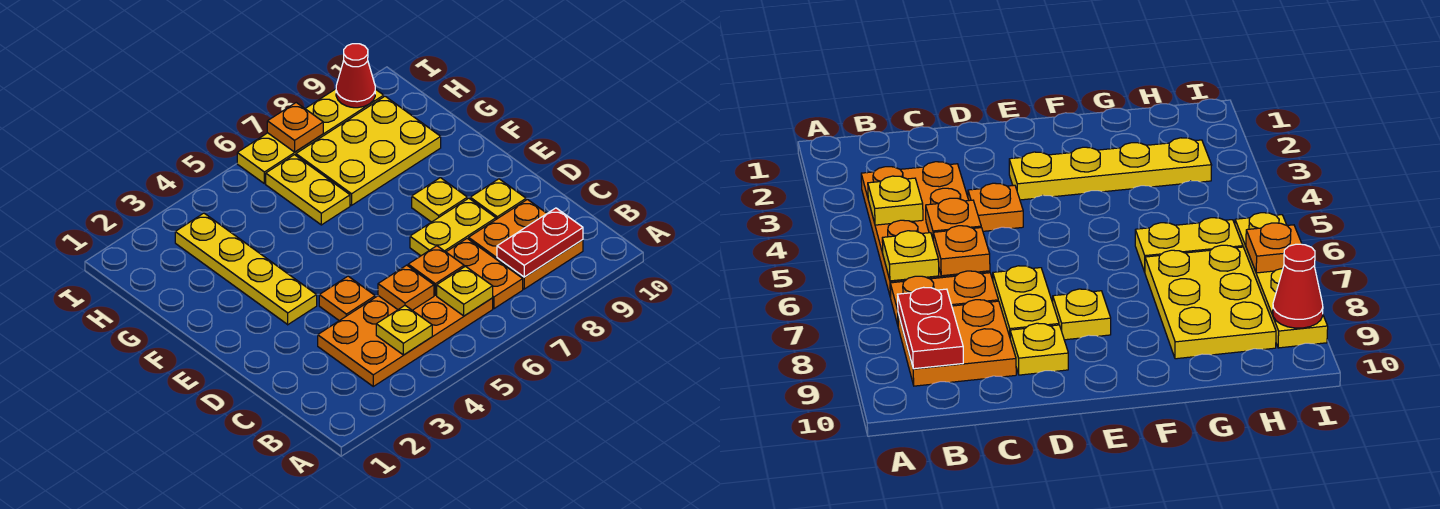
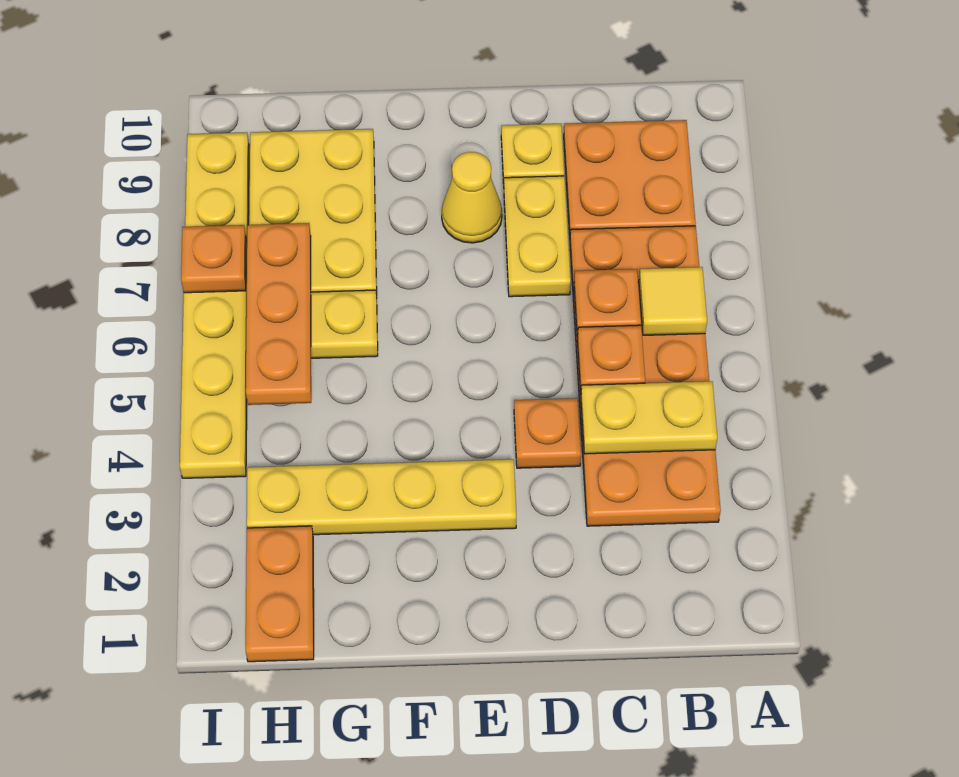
yellow 1x1 plate [376,306,432,355] -> yellow 1x2 plate [581,381,717,454]
yellow 1x1 plate [437,266,493,316] -> yellow 1x1 tile [639,267,707,335]
red 1x2 plate [497,208,583,277] -> none
yellow 1x1 plate [412,178,467,222] -> yellow 1x1 cone [442,152,502,243]
none -> orange 1x2 plate [246,526,314,662]
none -> orange 1x3 plate [246,223,311,405]
yellow 1x4 plate [237,89,384,184] -> yellow 1x6 plate [180,133,249,478]
red 1x1 cone [336,44,375,108] -> none

